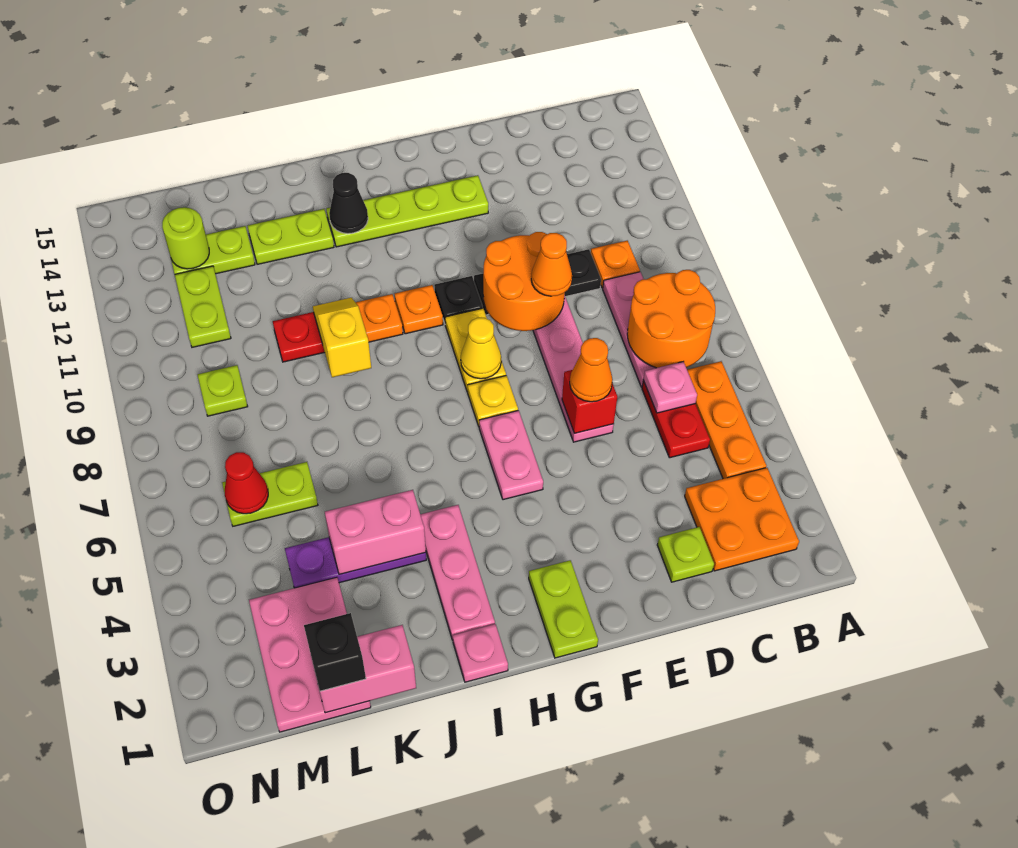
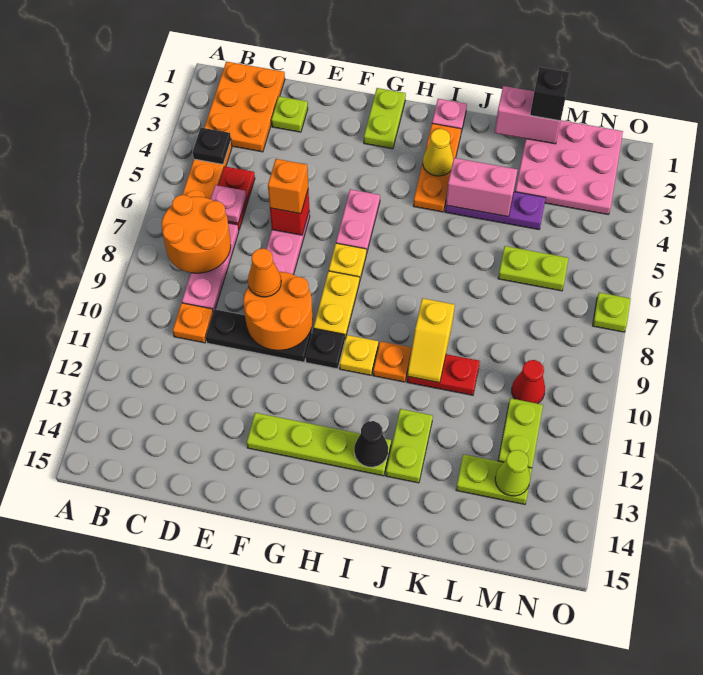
orange 2x2 plate [685,468,799,571] -> orange 2x3 plate [204,62,285,152]
none -> black 1x1 plate [193,128,231,164]
orange 1x1 cone [570,338,613,402] -> orange 1x1 brick [268,159,308,214]
yellow 1x1 cone [461,318,501,379] -> yellow 1x1 cone moved to [423,129,454,176]
orange 1x1 plate [395,285,443,334] -> yellow 1x1 plate [339,335,378,375]
pink 1x3 plate [420,505,495,640] -> orange 1x3 plate [413,124,461,212]
lime 1x2 plate [248,209,334,264] -> lime 1x2 plate turned to [386,409,433,483]
pink 2x3 plate [249,577,371,732] -> pink 3x3 plate [515,120,623,215]
red 1x1 cone [225,452,268,514] -> red 1x1 cone moved to [512,360,545,404]
lime 1x1 plate [198,365,248,416] -> lime 1x1 plate moved to [593,293,631,332]
lime 1x1 round brick [162,207,209,269] -> lime 1x1 cone [495,450,530,496]

